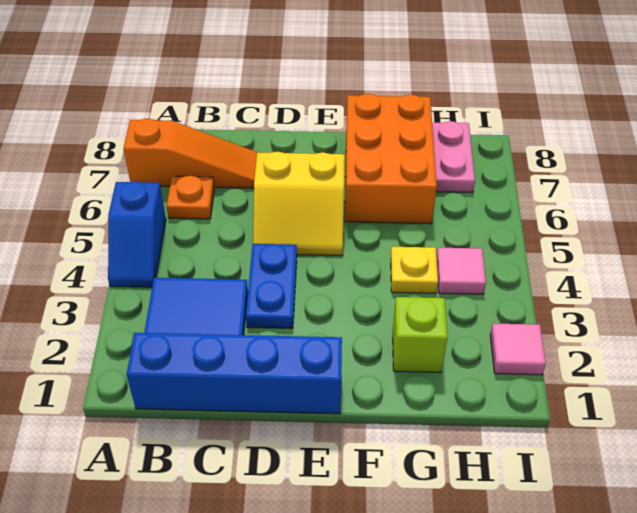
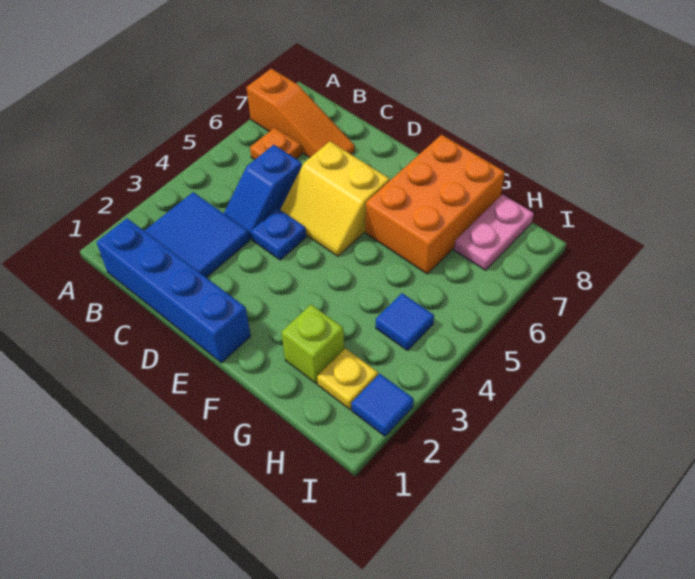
blue 1x2 slope [108,181,166,287] -> blue 1x2 slope moved to [224,145,302,239]
blue 1x2 plate [246,244,297,328] -> blue 1x1 plate [251,208,306,260]
yellow 1x1 plate [391,247,438,293] -> yellow 1x1 plate moved to [317,349,378,409]
pink 1x1 tile [437,248,486,294] -> blue 1x1 tile [376,293,434,350]
pink 1x1 tile [490,323,546,375] -> blue 1x1 tile [351,374,413,436]

